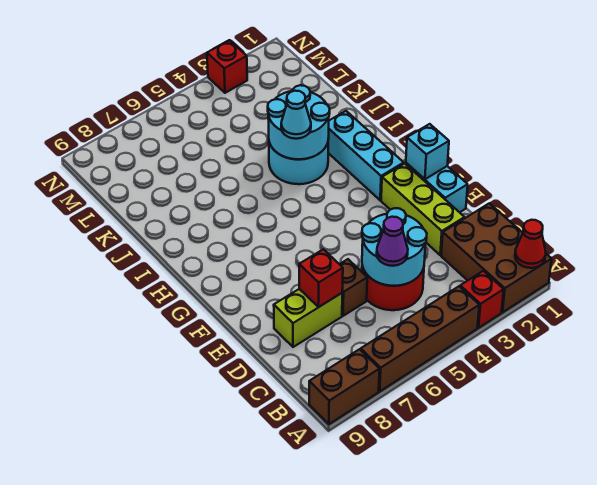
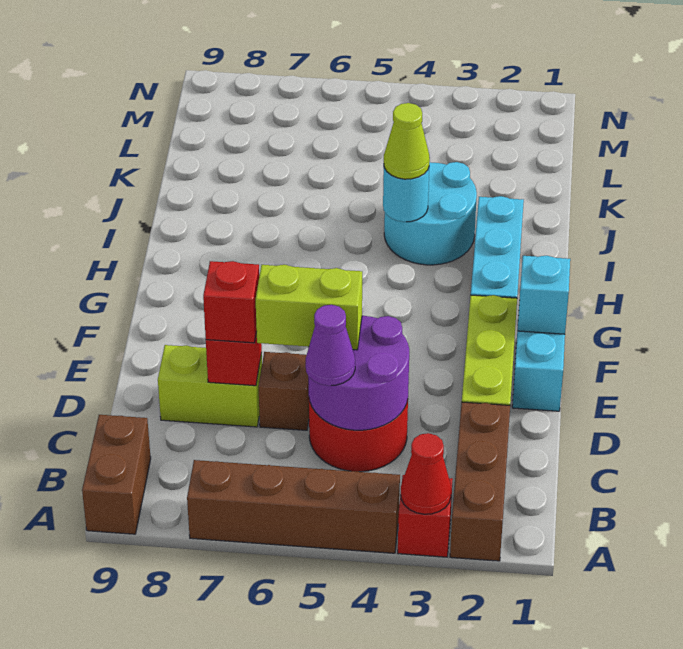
brown 2x3 brick [441,203,552,312] -> brown 1x3 brick [450,402,510,561]
red 1x1 cone [515,220,546,268] -> red 1x1 cone moved to [401,433,451,514]
brown 1x2 brick [309,349,379,424] -> brown 1x2 brick turned to [82,415,151,534]
cyan 2x2 round brick [362,208,427,286] -> purple 2x2 round brick [308,316,409,430]
none -> lime 1x2 brick [256,265,362,350]
cyan 2x2 round brick [268,85,330,159] -> cyan 1x1 round brick [383,168,429,222]
cyan 1x1 cone [281,91,311,139] -> lime 1x1 cone [384,103,430,179]
red 1x1 brick [207,40,247,93] -> red 1x1 brick moved to [203,261,259,343]

